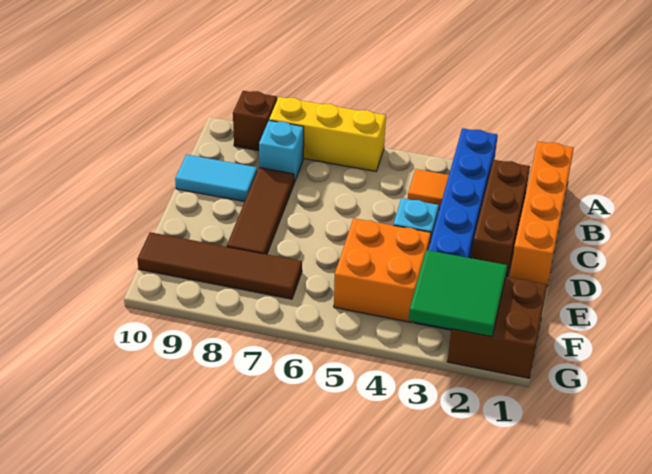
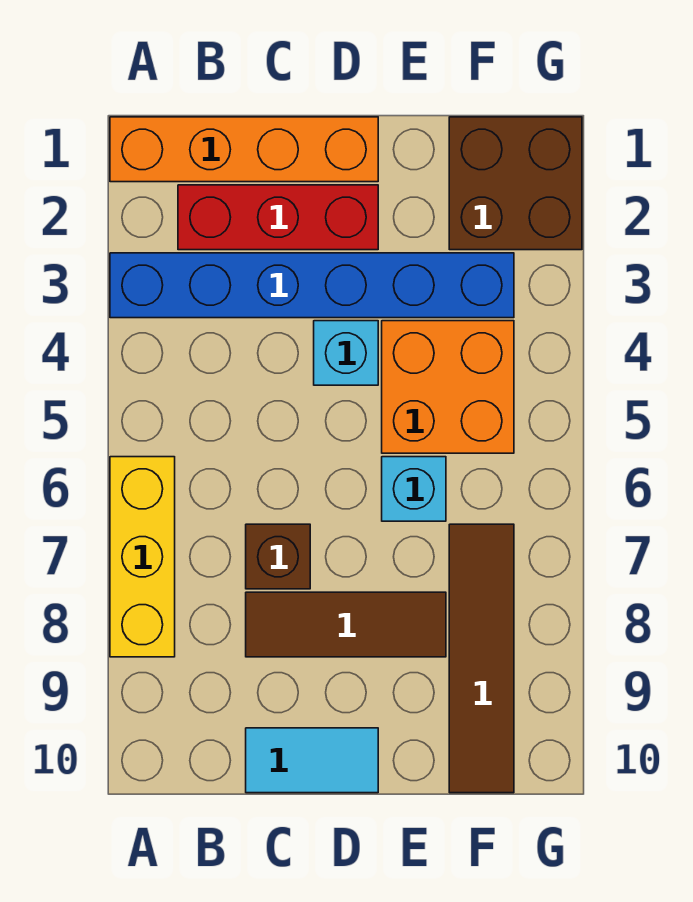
brown 1x1 brick [233,91,277,151] -> brown 1x1 brick moved to [246,524,310,589]
brown 1x3 brick [471,160,530,277] -> red 1x3 brick [178,185,378,250]
orange 1x1 tile [408,169,449,210] -> none
cyan 1x1 brick [259,121,304,183] -> cyan 1x1 brick moved to [382,457,446,521]
cyan 1x2 tile [175,155,257,202] -> cyan 1x2 tile turned to [246,728,378,793]
green 2x2 tile [409,250,507,337] -> none

